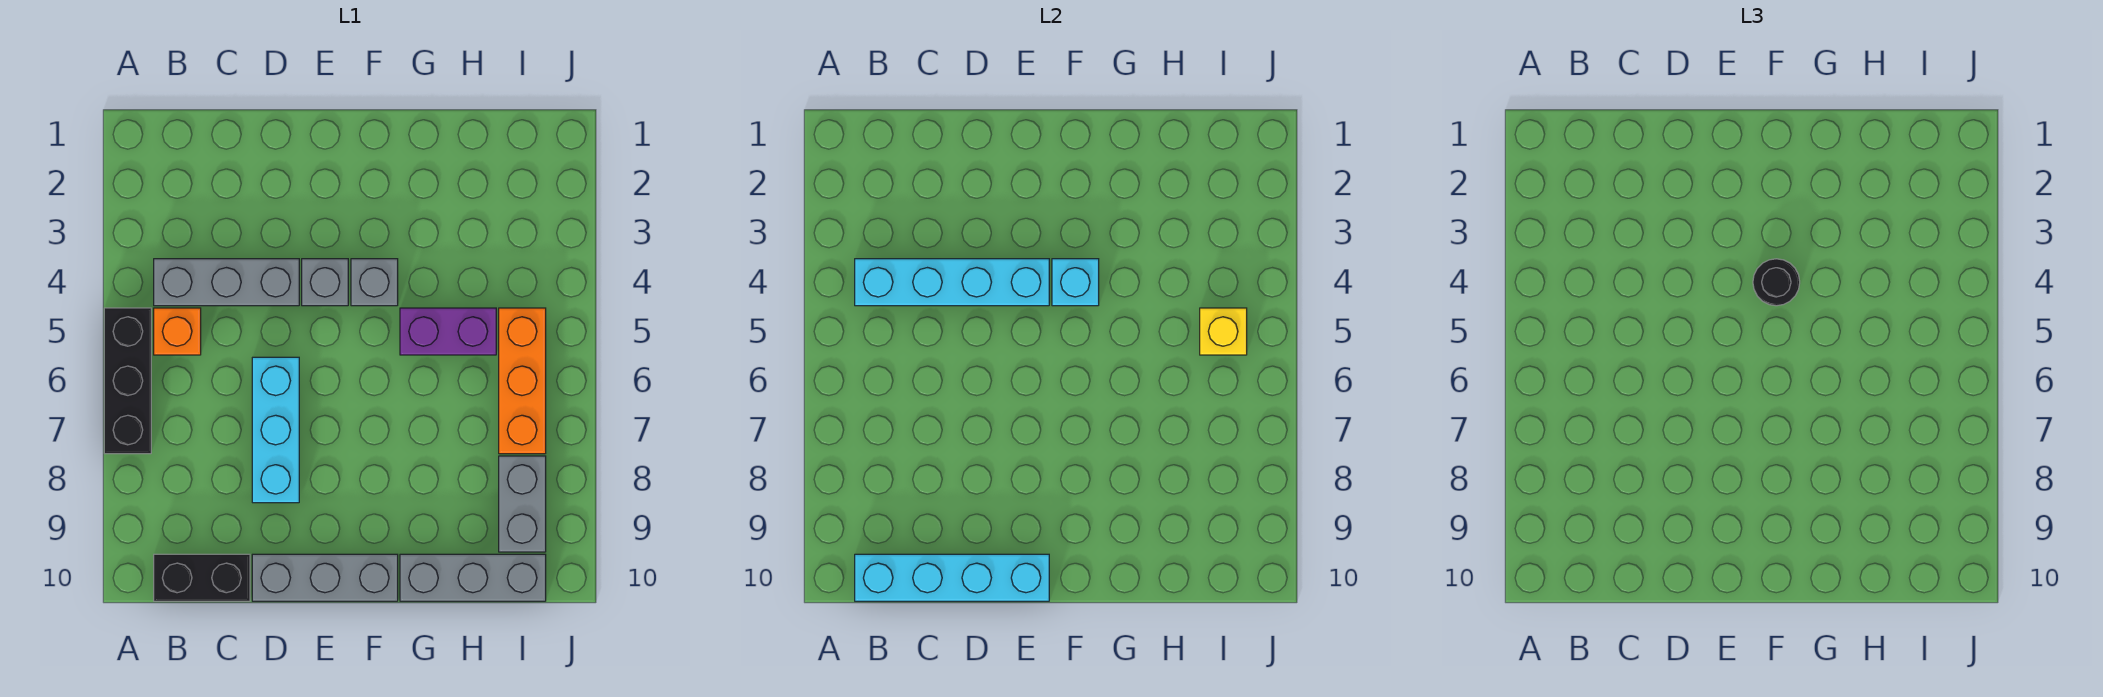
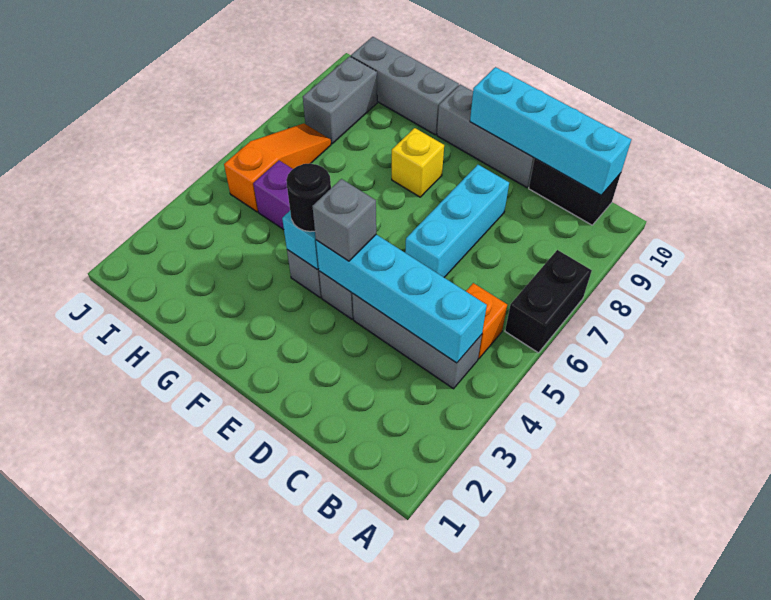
black 1x3 brick [104,308,151,454] -> black 1x2 brick [505,250,592,353]
none -> grey 1x1 brick [312,179,376,261]
orange 1x3 brick [499,308,546,454] -> orange 1x3 slope [224,123,331,212]
yellow 1x1 brick [1200,308,1247,355] -> yellow 1x1 brick moved to [392,128,444,197]

